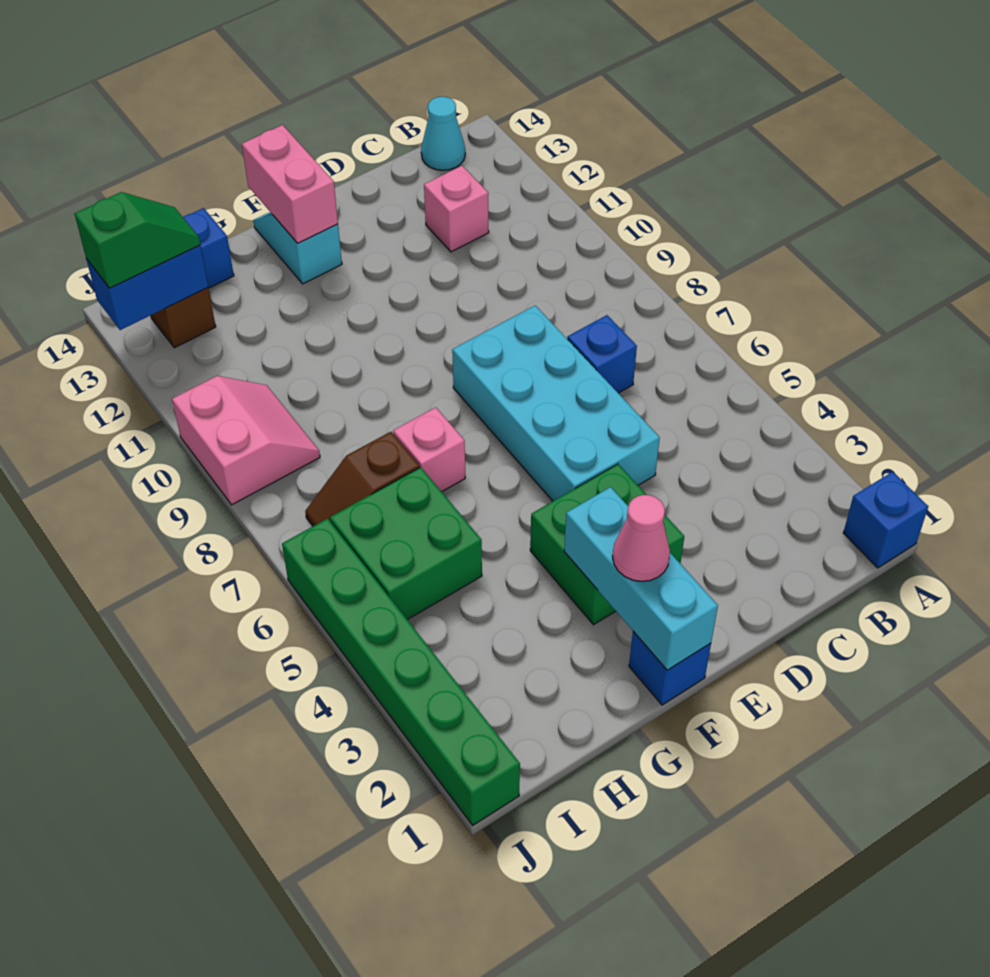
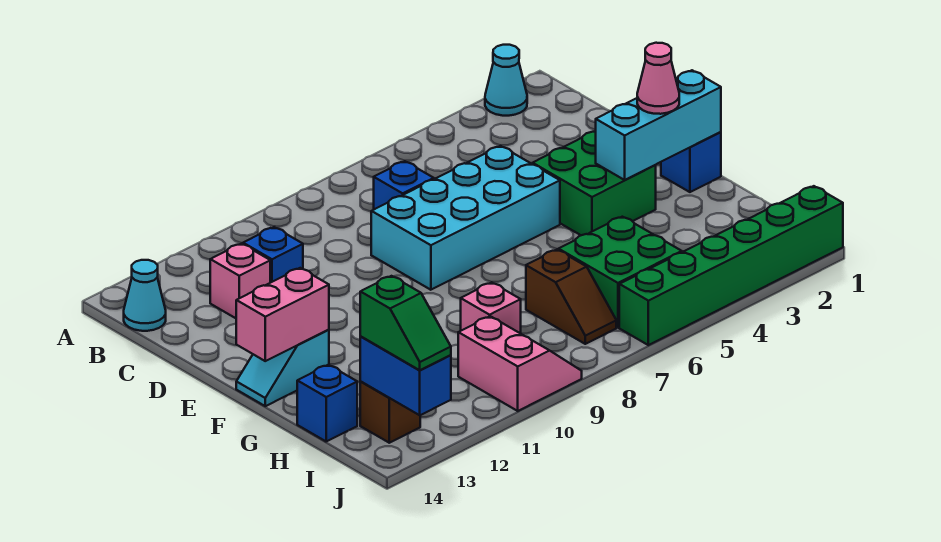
blue 1x1 brick [843,472,928,568] -> blue 1x1 brick moved to [243,227,303,283]
none -> cyan 1x1 cone [485,45,527,116]
pink 1x1 brick [393,407,465,492] -> pink 1x1 brick moved to [461,282,521,333]
pink 2x2 slope [172,376,320,505] -> pink 2x2 slope turned to [458,316,582,411]
green 1x2 slope [75,192,200,288] -> green 1x2 slope turned to [360,276,451,370]

